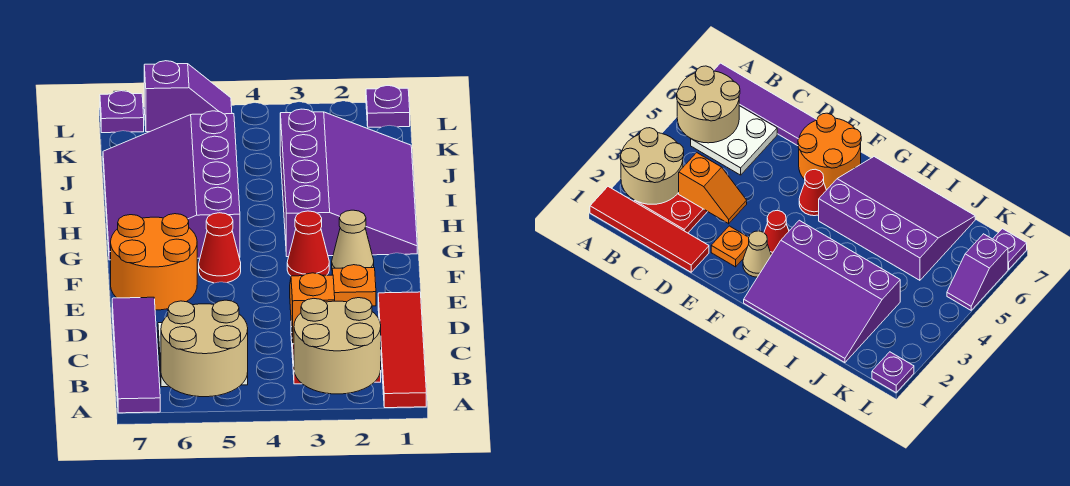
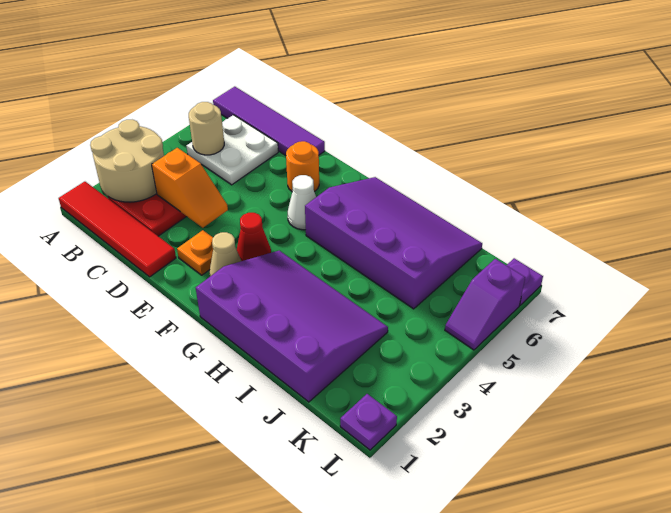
tan 2x2 round brick [161,300,248,397] -> tan 1x1 round brick [189,102,224,155]
orange 2x2 round brick [111,214,197,310] -> orange 1x1 round brick [286,141,319,192]
red 1x1 cone [199,213,241,283] -> white 1x1 cone [288,175,316,230]
purple 3x4 slope [280,109,417,257] -> purple 3x4 slope turned to [196,251,388,402]

